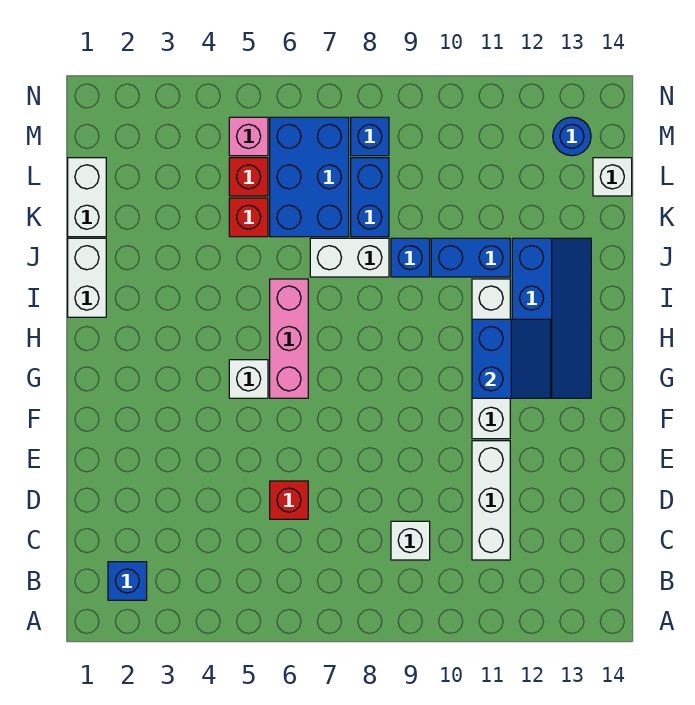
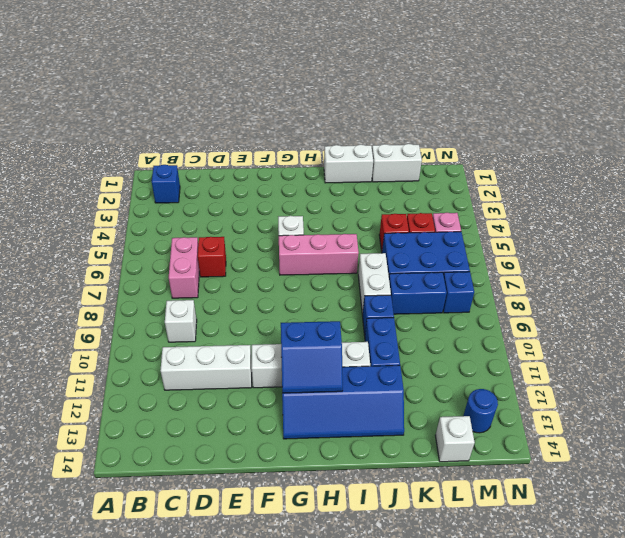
none -> pink 1x2 brick [169,237,199,298]

